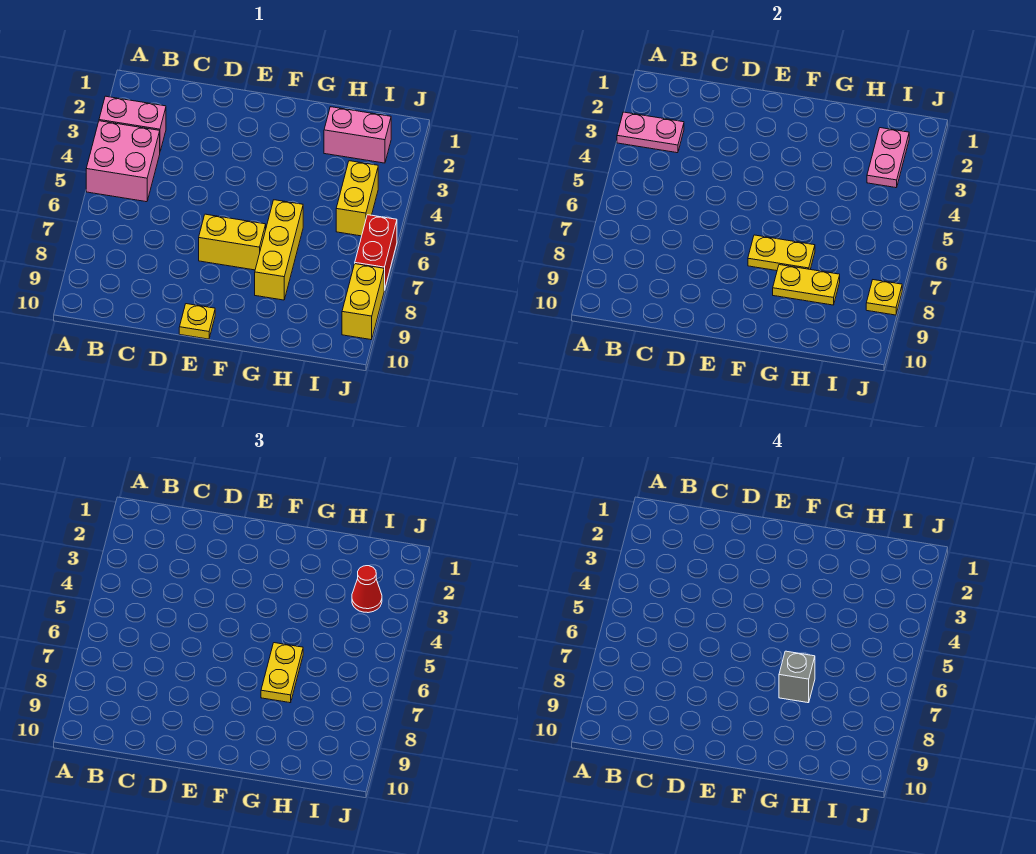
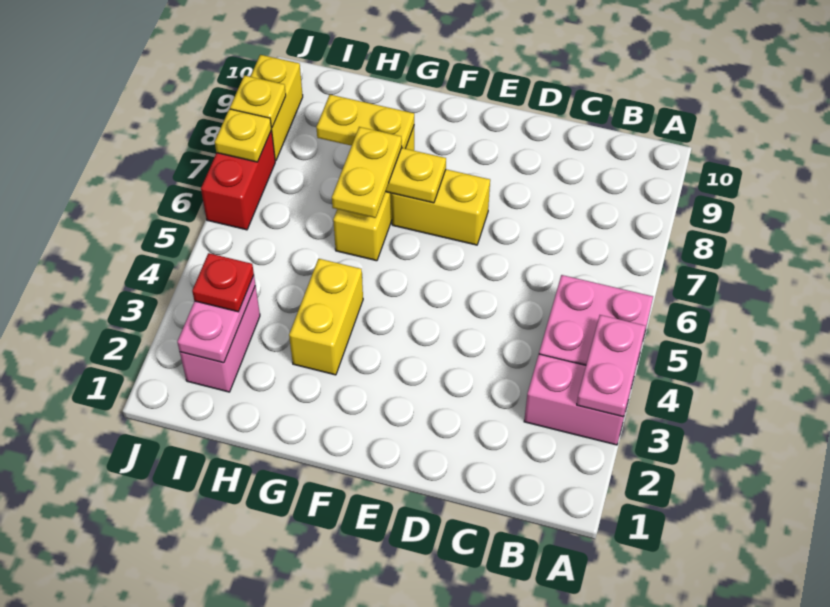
pink 1x2 plate [617,112,684,153] -> pink 1x2 plate turned to [577,315,646,417]
yellow 1x1 plate [179,304,215,339] -> yellow 1x1 plate moved to [215,109,271,162]
grey 1x1 brick [779,651,815,703] -> none
pink 1x2 brick [324,107,391,163] -> pink 1x2 brick turned to [180,286,260,392]
red 1x1 cone [352,566,382,613] -> red 1x1 plate [192,253,254,312]
yellow 1x2 brick [336,161,378,236] -> yellow 1x2 brick moved to [289,259,363,375]

